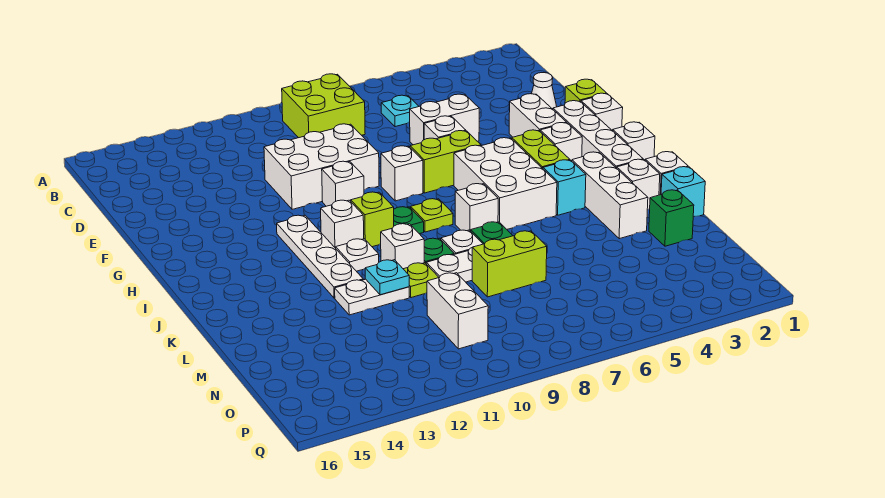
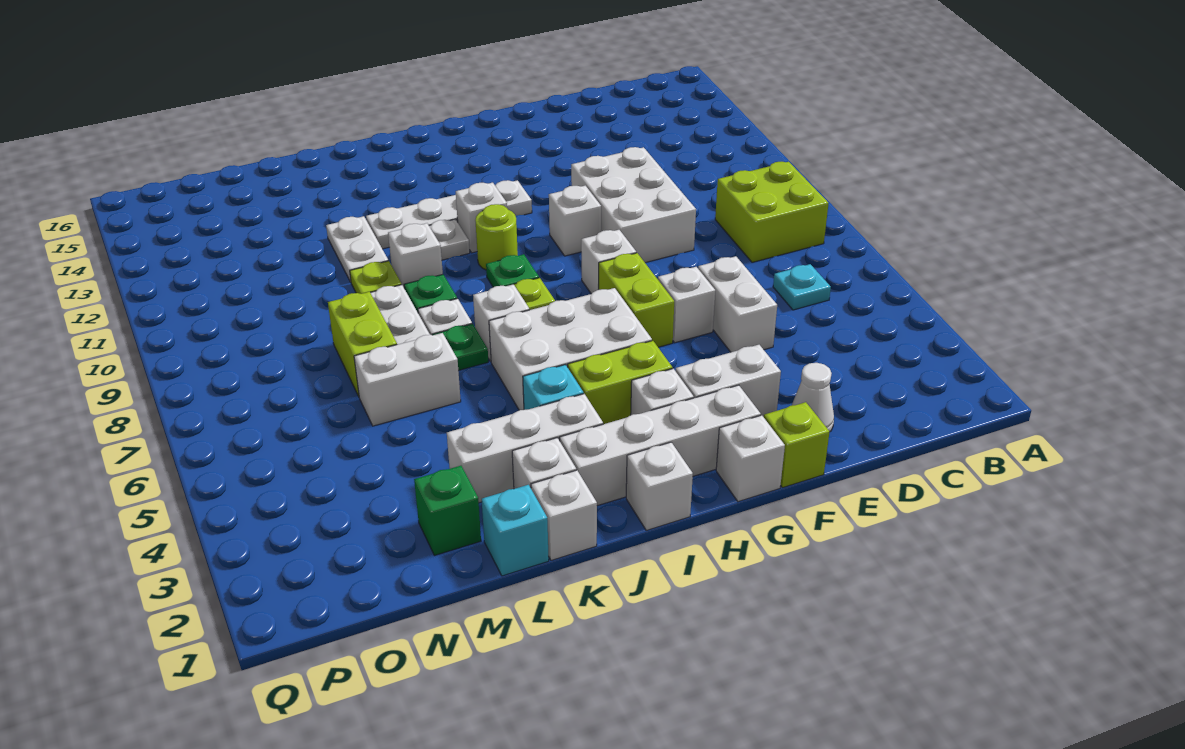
lime 1x1 brick [351,192,394,247] -> lime 1x1 round brick [475,204,518,270]
cyan 1x1 plate [365,260,409,295] -> none
white 1x2 brick [427,273,488,349] -> white 1x2 brick moved to [354,333,461,426]

